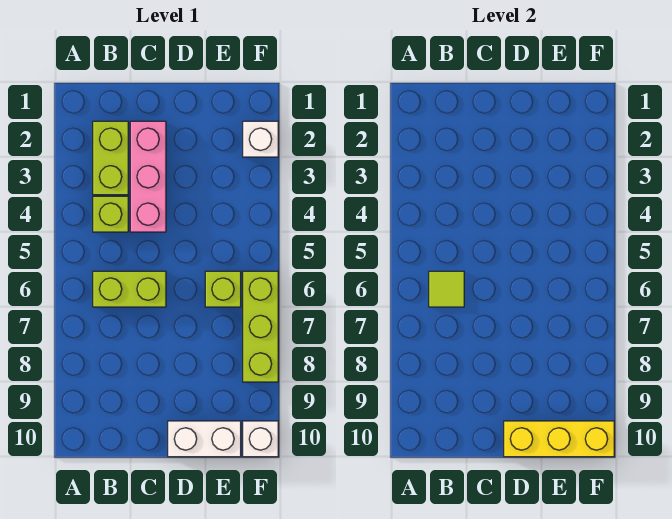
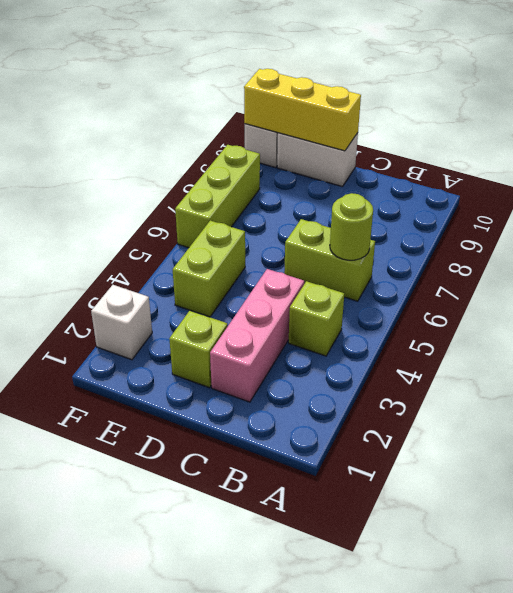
lime 1x2 brick [93,121,128,195] -> lime 1x2 brick moved to [173,221,245,317]
lime 1x1 tile [429,271,464,307] -> lime 1x1 round brick [330,193,373,260]
lime 1x1 brick [205,271,241,307] -> lime 1x1 brick moved to [169,311,228,388]

